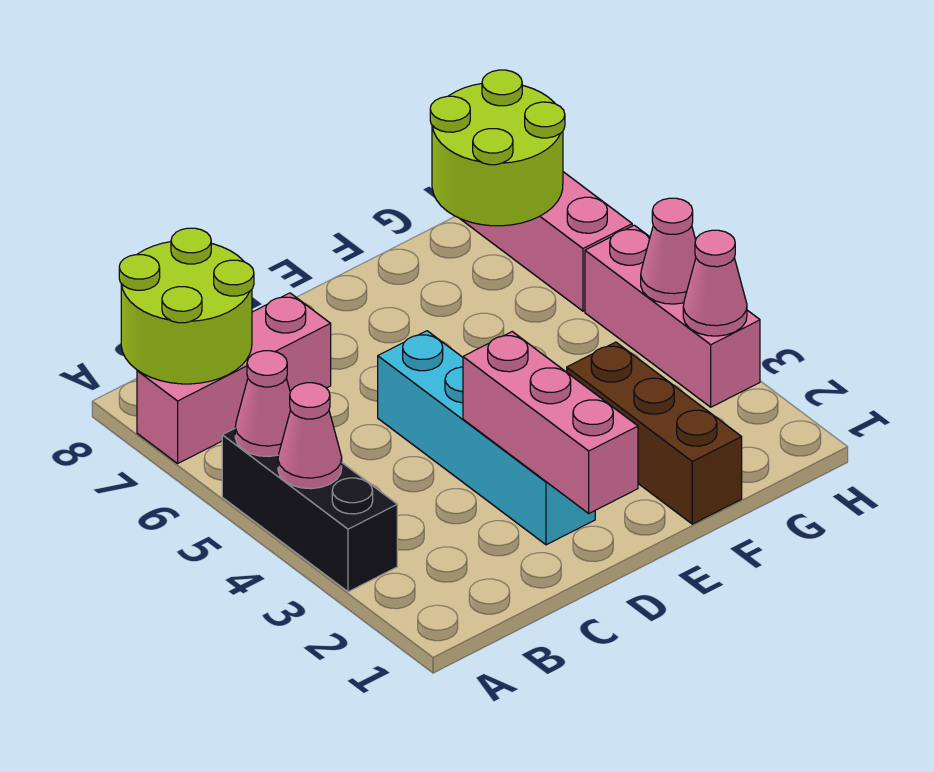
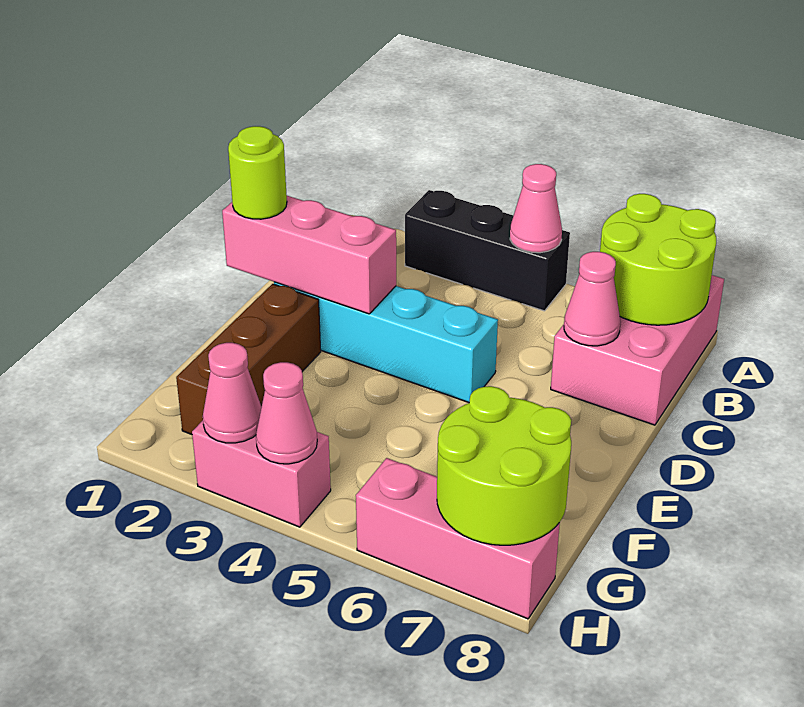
pink 1x1 cone [278,383,342,489] -> pink 1x1 cone moved to [564,252,621,346]
pink 1x3 brick [137,293,331,463] -> pink 2x3 brick [551,275,724,425]
none -> lime 1x1 round brick [228,126,287,219]
brown 1x3 brick [567,342,742,524] -> brown 1x3 brick turned to [176,284,321,434]
pink 1x3 brick [585,225,760,407] -> pink 1x2 brick [192,421,331,527]

